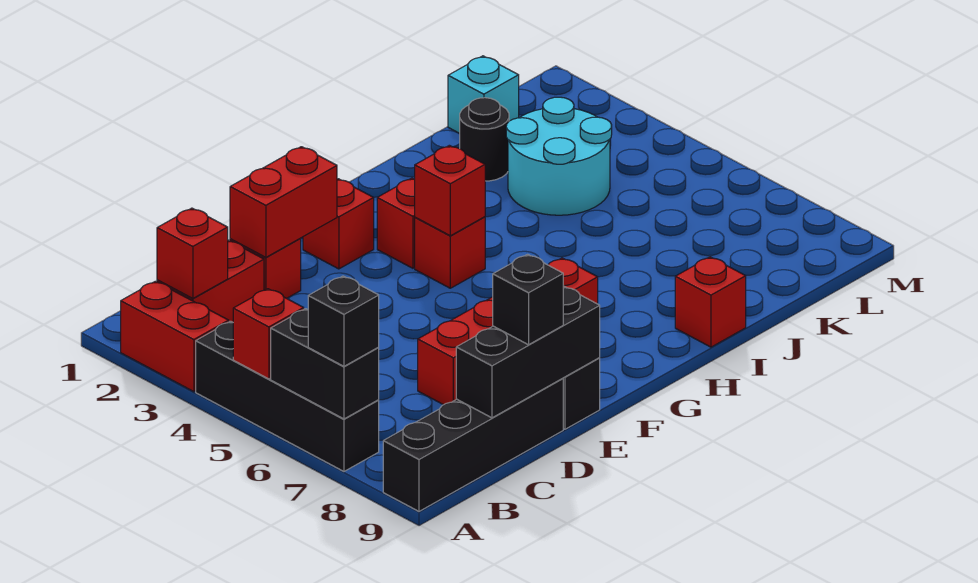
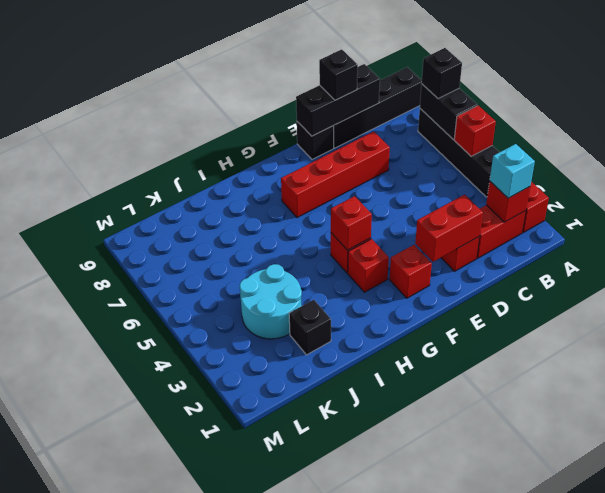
red 1x1 brick [675,257,746,347] -> none
black 1x1 round brick [460,98,509,181] -> black 1x1 brick [289,300,331,355]
cyan 1x1 brick [448,56,519,133] -> cyan 1x1 brick moved to [490,144,535,198]

